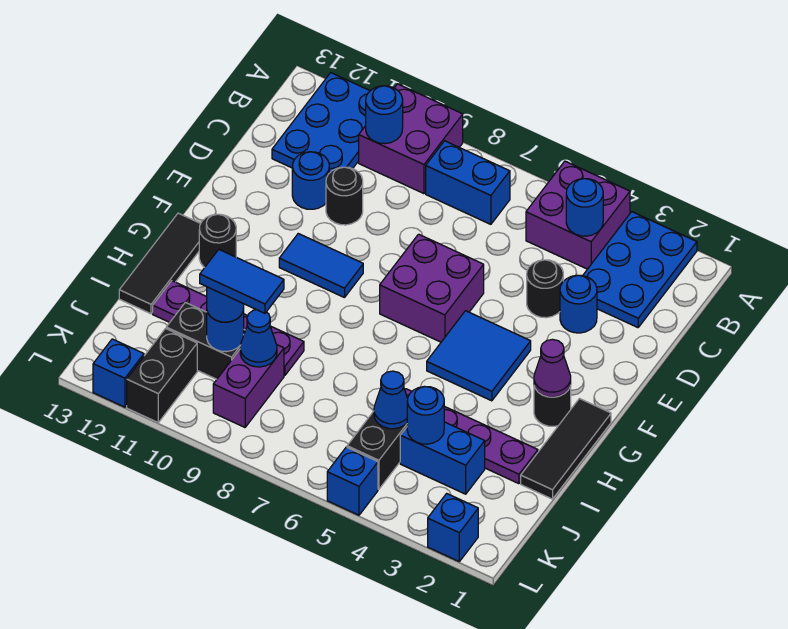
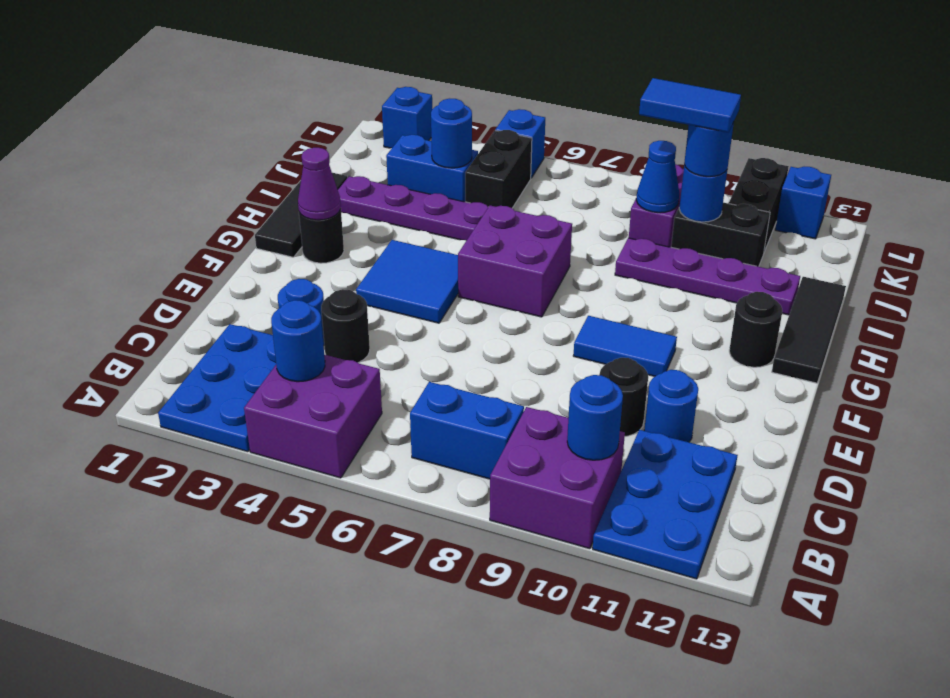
purple 2x2 brick [380,234,484,342] -> purple 2x2 brick moved to [458,206,572,317]
blue 1x1 cone [374,371,408,429] -> none

